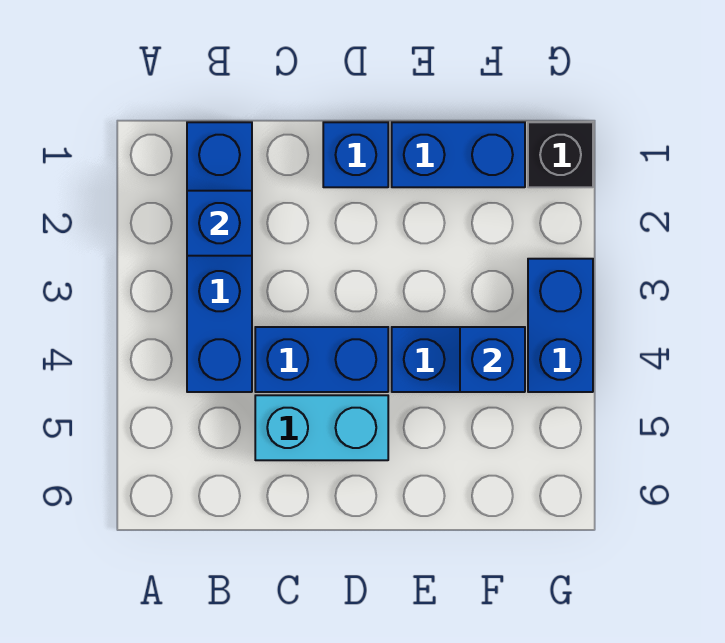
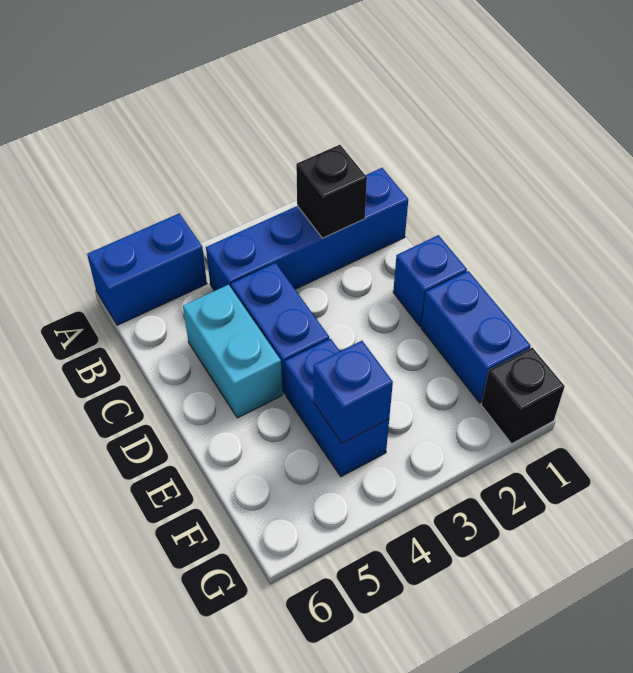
blue 1x1 brick [187,191,252,256] -> black 1x1 brick [296,145,367,238]
blue 1x2 brick [528,259,593,392] -> blue 1x2 brick moved to [87,213,207,325]

